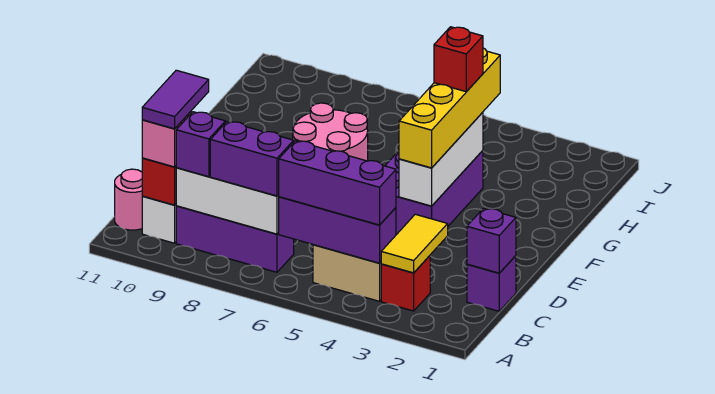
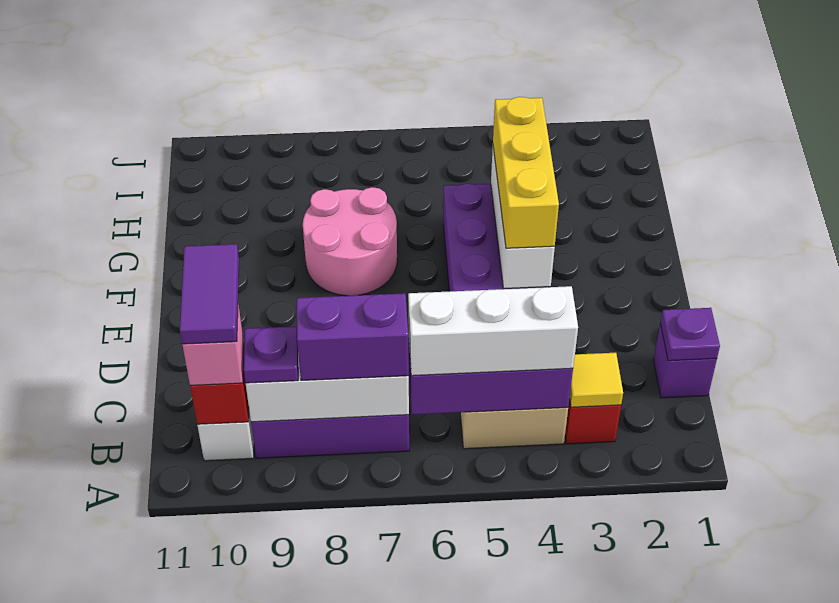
yellow 1x2 tile [381,214,448,273] -> yellow 1x1 tile [570,353,623,407]
purple 1x3 brick [279,141,396,225] -> white 1x3 brick [408,286,578,376]
purple 1x1 brick [176,112,225,177] -> purple 1x1 plate [244,326,298,383]
pink 1x1 round brick [115,169,142,230] -> none
purple 1x1 brick [467,208,516,273] -> purple 1x1 plate [660,308,720,361]
yellow 1x4 brick [399,48,500,168] -> yellow 1x3 brick [493,97,559,248]
red 1x1 brick [434,27,483,92] -> none

